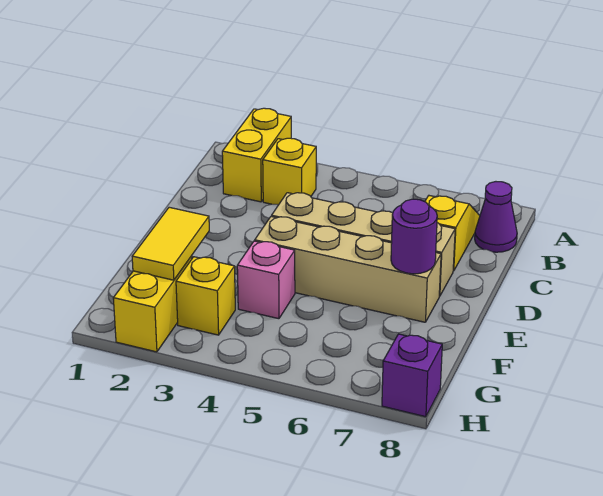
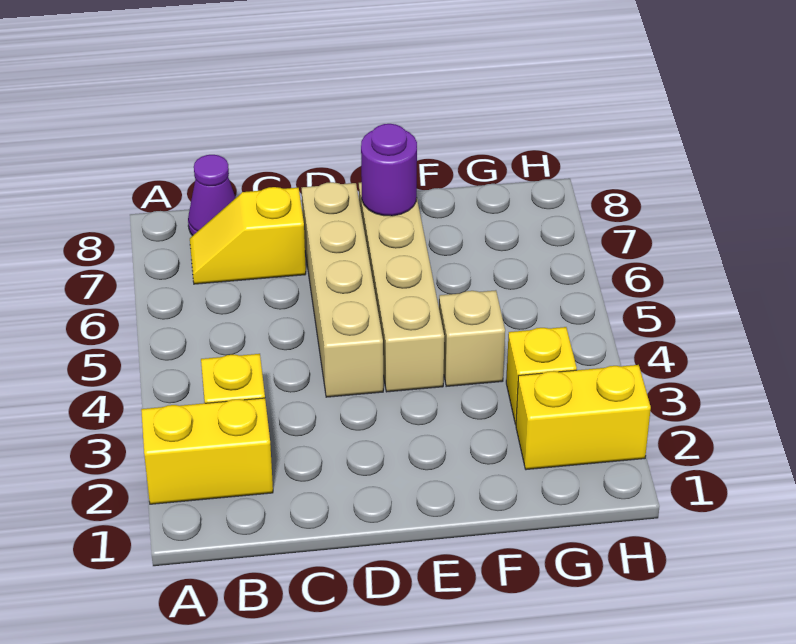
yellow 1x2 tile [132,207,209,280] -> none
pink 1x1 brick [237,241,295,319] -> tan 1x1 brick [439,290,505,386]
purple 1x1 brick [382,334,442,417] -> none

